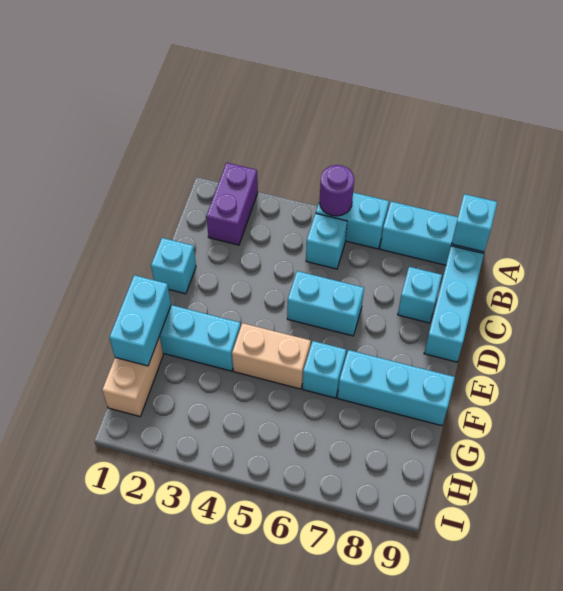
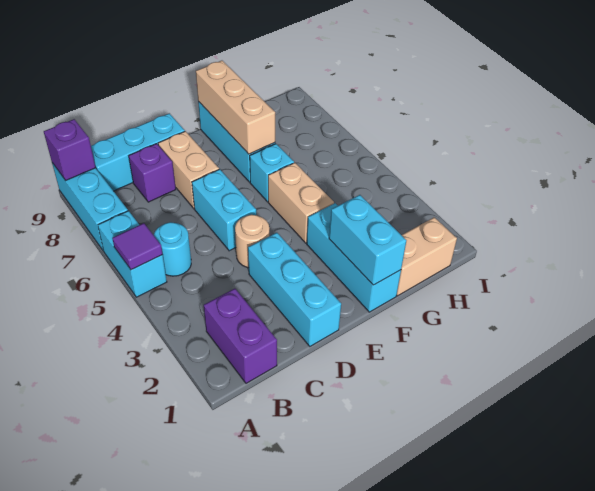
purple 1x2 brick [206,163,258,245] -> purple 1x2 brick turned to [204,289,277,383]
purple 1x1 round brick [320,165,354,216] -> purple 1x1 tile [112,223,163,270]
cyan 1x1 brick [452,194,497,252] -> purple 1x1 brick [44,119,96,181]
cyan 1x1 brick [306,213,347,269] -> cyan 1x1 round brick [154,222,191,276]
cyan 1x1 brick [398,267,442,323] -> purple 1x1 brick [129,144,176,202]
cyan 1x1 brick [151,238,196,294] -> cyan 1x3 brick [248,233,341,346]
none -> tan 1x1 round brick [235,215,269,268]
none -> tan 1x2 brick [158,131,219,208]
cyan 1x2 brick [109,275,171,366] -> cyan 1x2 brick turned to [329,195,406,285]
none -> tan 1x3 brick [196,61,275,154]

